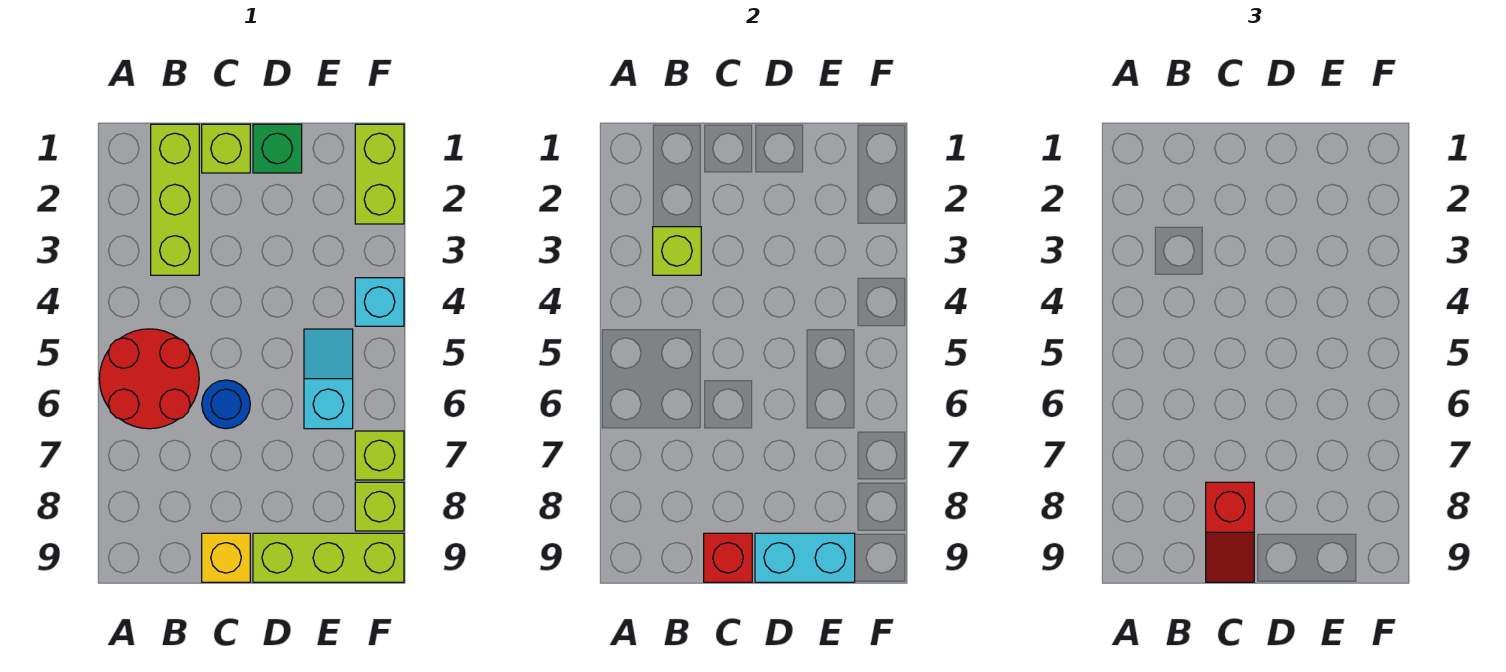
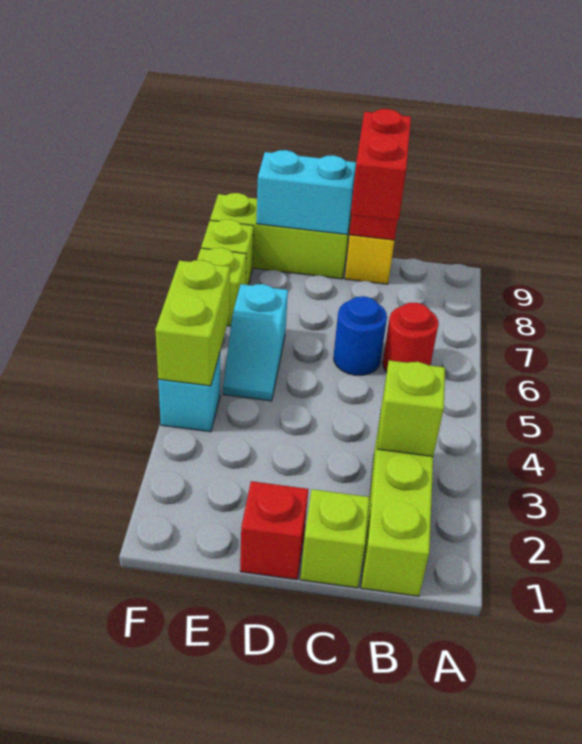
red 2x2 round brick [99,329,199,429] -> red 1x1 round brick [383,303,439,372]
red 1x2 slope [1206,482,1254,582] -> red 1x2 brick [351,109,411,221]
green 1x1 brick [253,124,302,173] -> red 1x1 brick [240,481,309,580]
lime 1x2 brick [355,124,404,224] -> lime 1x2 brick moved to [156,260,230,386]

